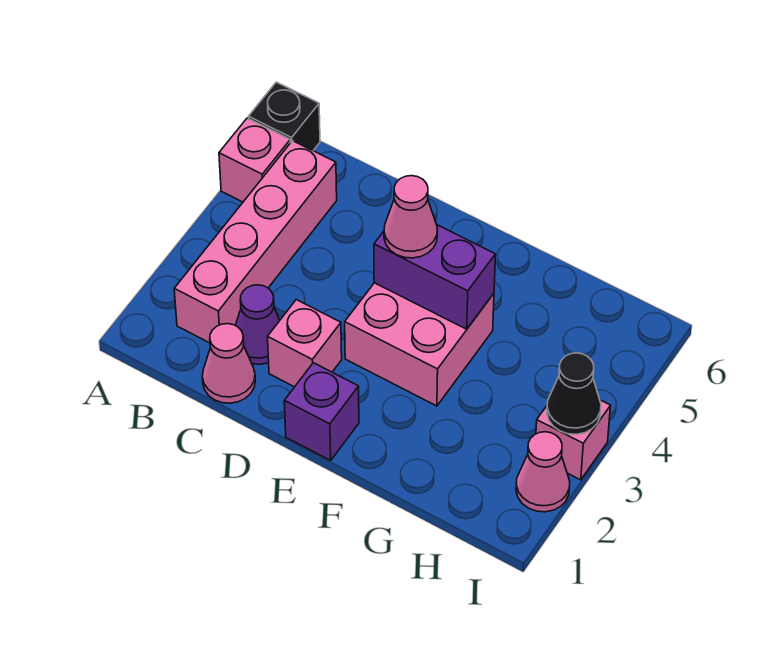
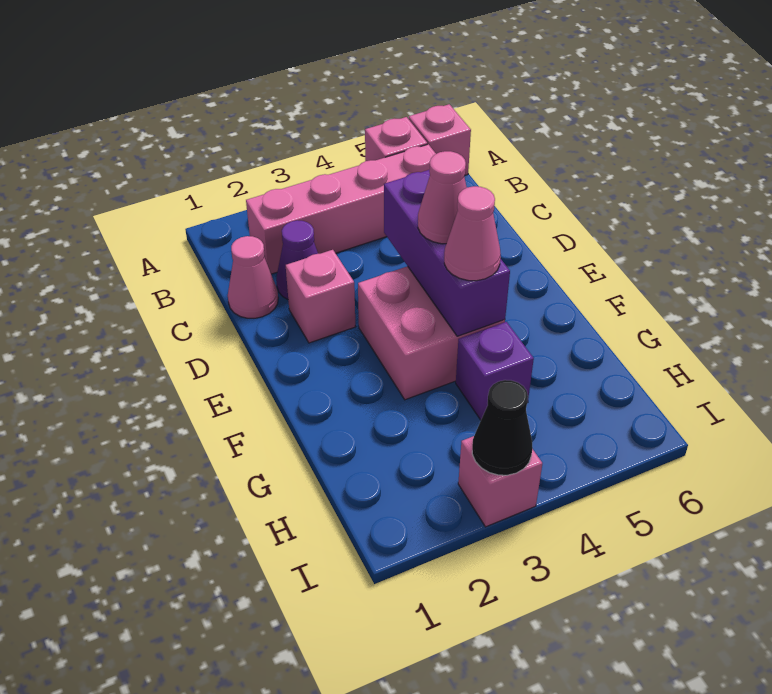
black 1x1 brick [249,82,320,151] -> pink 1x1 brick [409,104,471,175]
purple 1x1 brick [284,363,359,461] -> purple 1x1 brick moved to [456,322,534,420]
purple 1x2 brick [374,224,496,329] -> purple 1x3 brick [384,170,510,336]
pink 1x1 cone [516,432,570,512] -> pink 1x1 cone moved to [444,186,501,281]

